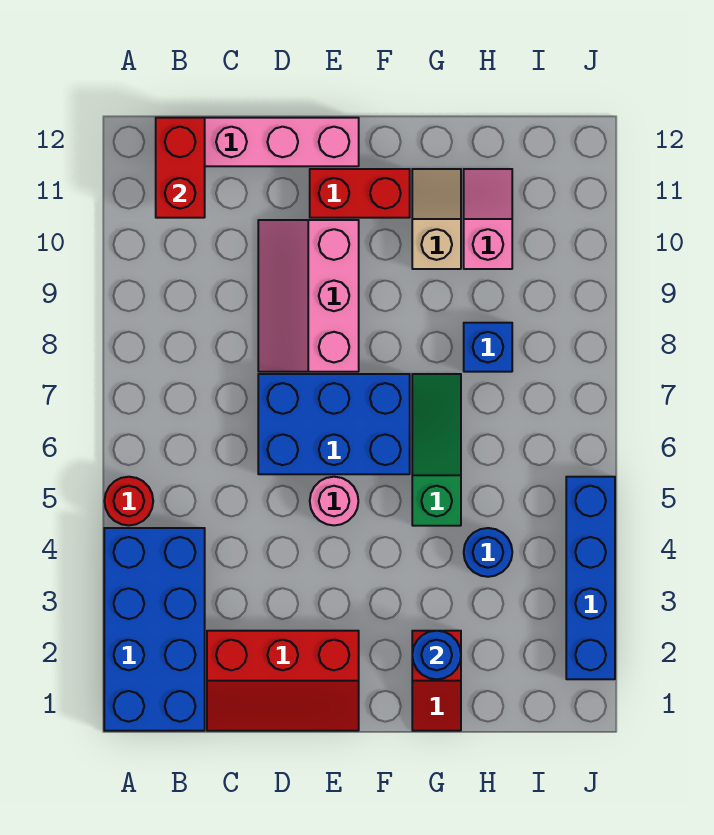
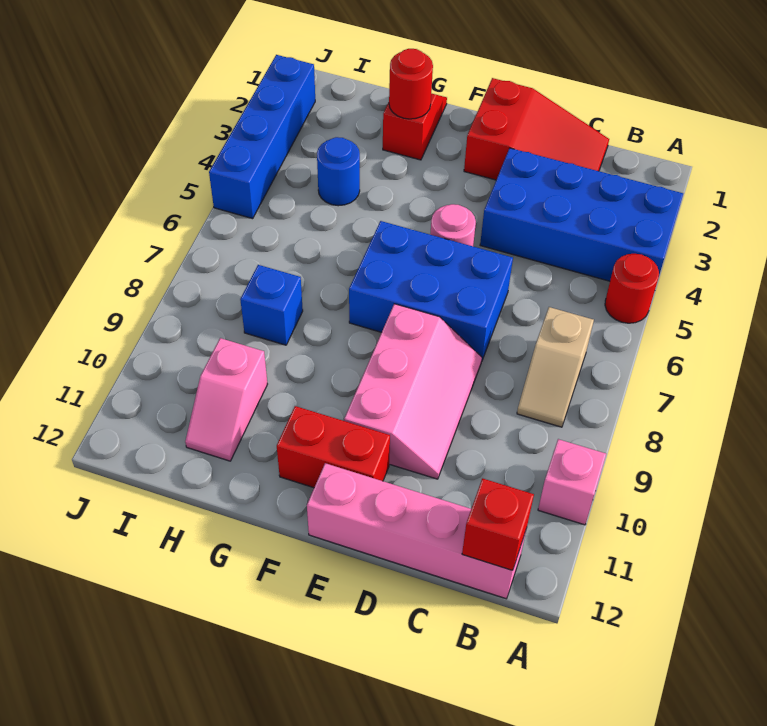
blue 2x4 brick [104,528,205,731] -> blue 2x4 brick turned to [480,148,683,281]
none -> pink 1x1 brick [538,439,606,525]
red 1x2 brick [156,118,205,218] -> red 1x1 brick [462,478,534,570]
red 2x3 slope [207,631,359,731] -> red 2x3 slope turned to [464,78,609,180]
blue 1x1 round brick [412,631,461,679] -> red 1x1 round brick [389,49,433,119]
green 1x3 slope [412,374,461,526] -> none
tan 1x2 slope [412,169,461,269] -> tan 1x2 slope moved to [517,307,594,427]

